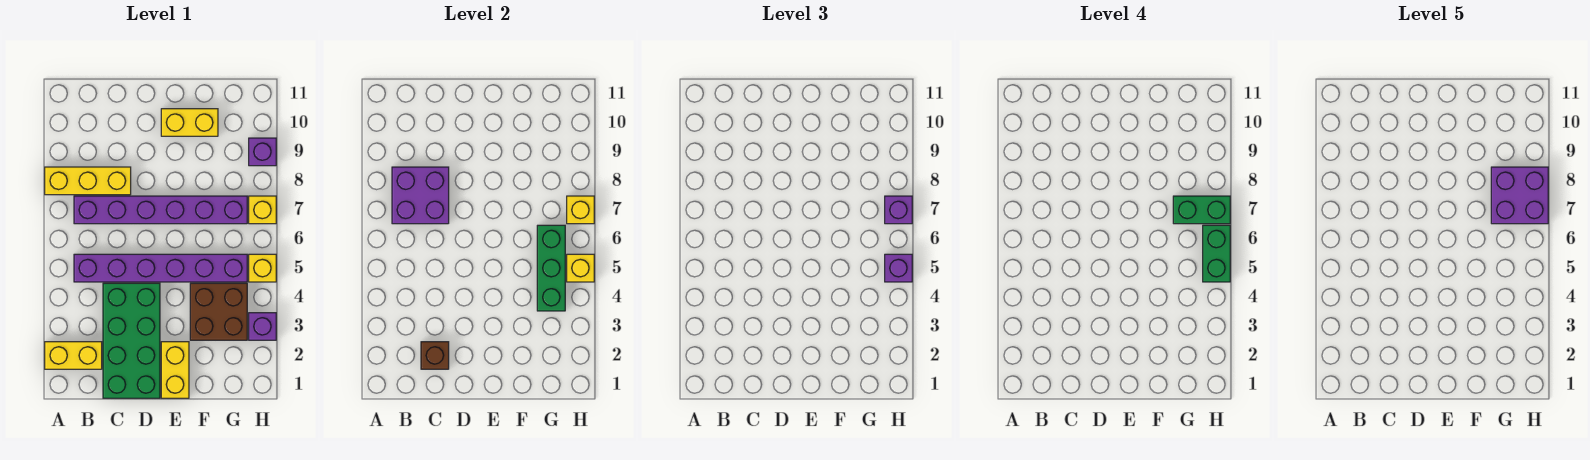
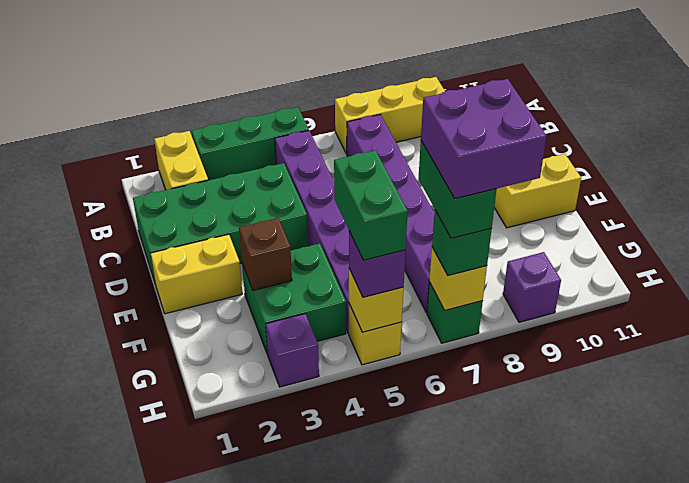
yellow 1x3 brick [45,167,131,195] -> yellow 1x3 brick turned to [335,77,445,153]
purple 2x2 brick [392,167,449,224] -> none
brown 1x1 brick [421,342,449,369] -> brown 1x1 brick moved to [239,218,292,290]
yellow 1x2 brick [161,109,218,136] -> yellow 1x2 brick turned to [494,154,581,228]
brown 2x2 brick [190,283,247,340] -> green 2x2 brick [242,243,346,354]
green 1x3 brick [537,225,565,311] -> green 1x3 brick moved to [192,107,309,180]
green 1x2 brick [1203,225,1230,282] -> green 1x2 brick turned to [334,150,408,260]
yellow 1x1 brick [249,196,276,224] -> green 1x1 brick [427,282,483,343]
purple 1x1 brick [885,196,912,224] -> green 1x1 brick [432,210,492,276]

